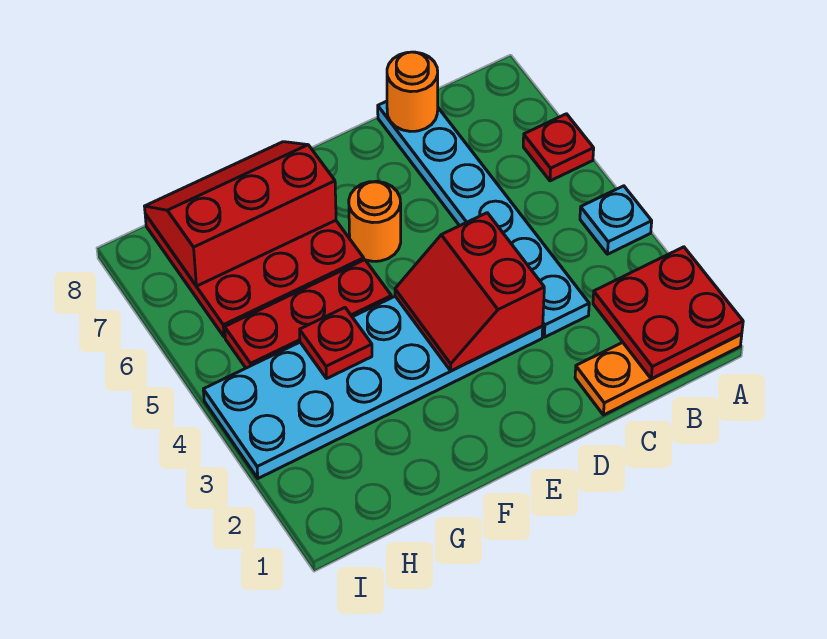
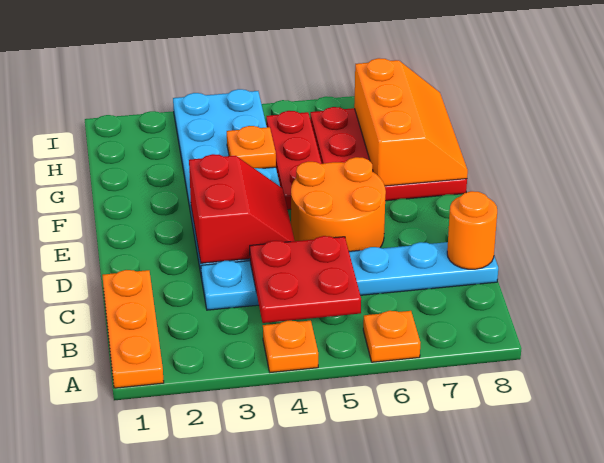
red 2x2 plate [593,247,743,379] -> red 2x2 plate moved to [250,236,361,323]
cyan 1x1 plate [580,186,652,254] -> orange 1x1 plate [263,321,318,372]
red 1x1 plate [523,114,594,181] -> orange 1x1 plate [363,311,420,362]
red 2x2 slope [395,213,544,371] -> red 2x2 slope turned to [189,154,295,263]
orange 1x1 round brick [349,181,401,261] -> orange 2x2 round brick [291,157,386,251]
red 2x3 slope [145,142,336,286] -> orange 2x3 slope [354,58,468,186]
red 1x1 plate [300,308,372,379] -> orange 1x1 plate [227,126,276,168]

